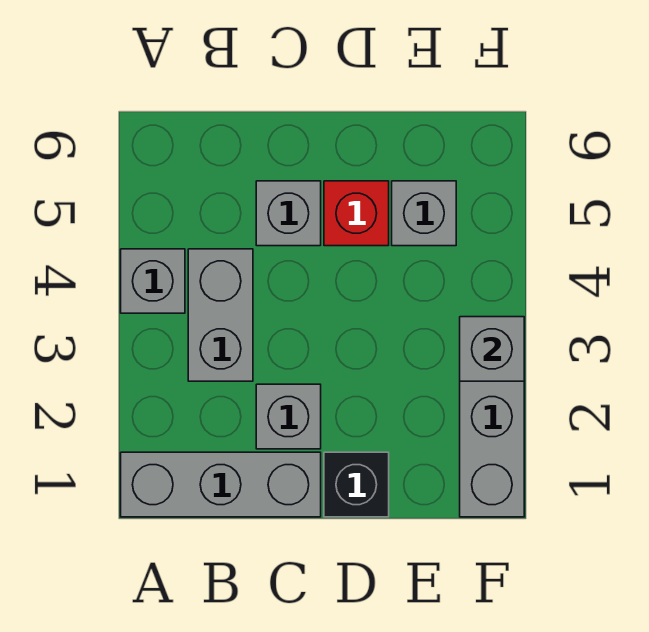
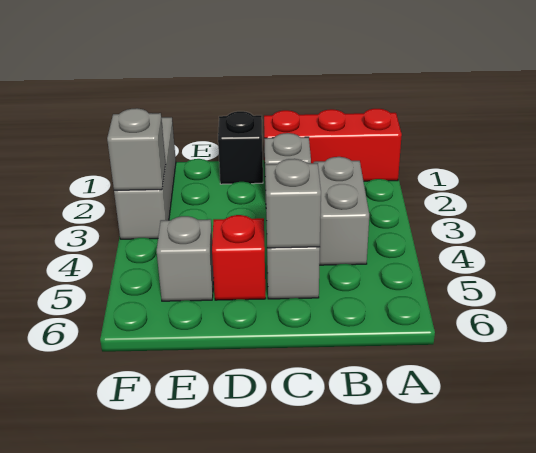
grey 1x3 brick [121,452,321,517] -> red 1x3 brick [264,109,402,181]
grey 1x1 brick [121,249,185,313] -> grey 1x1 brick moved to [265,159,321,248]

